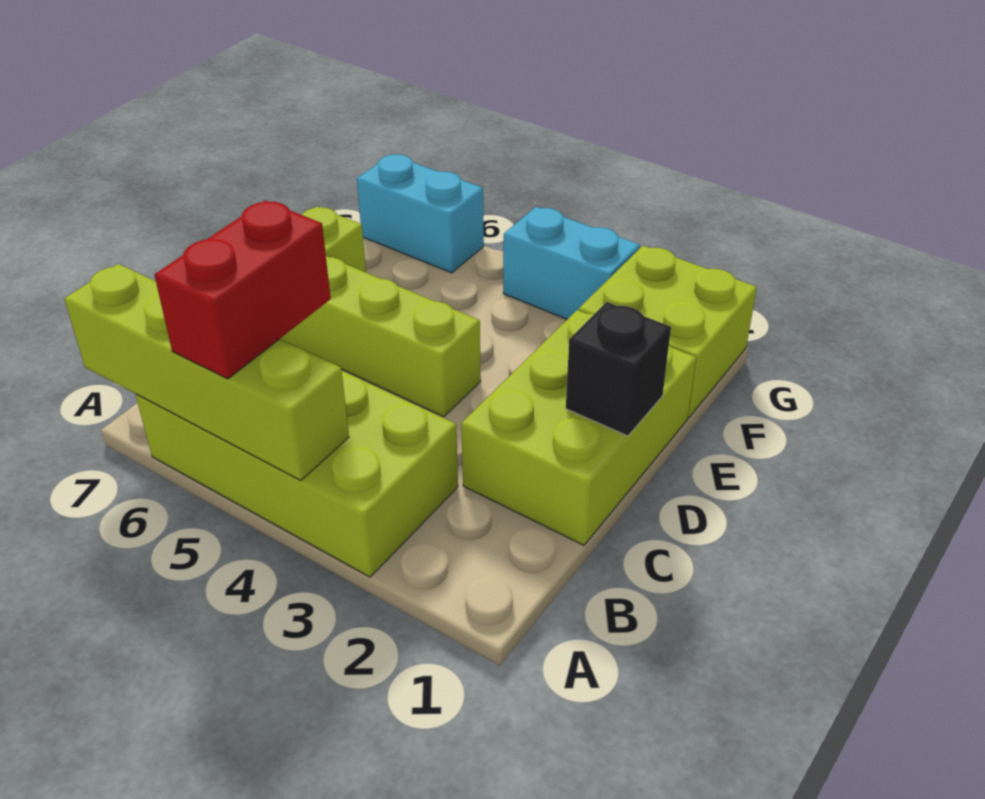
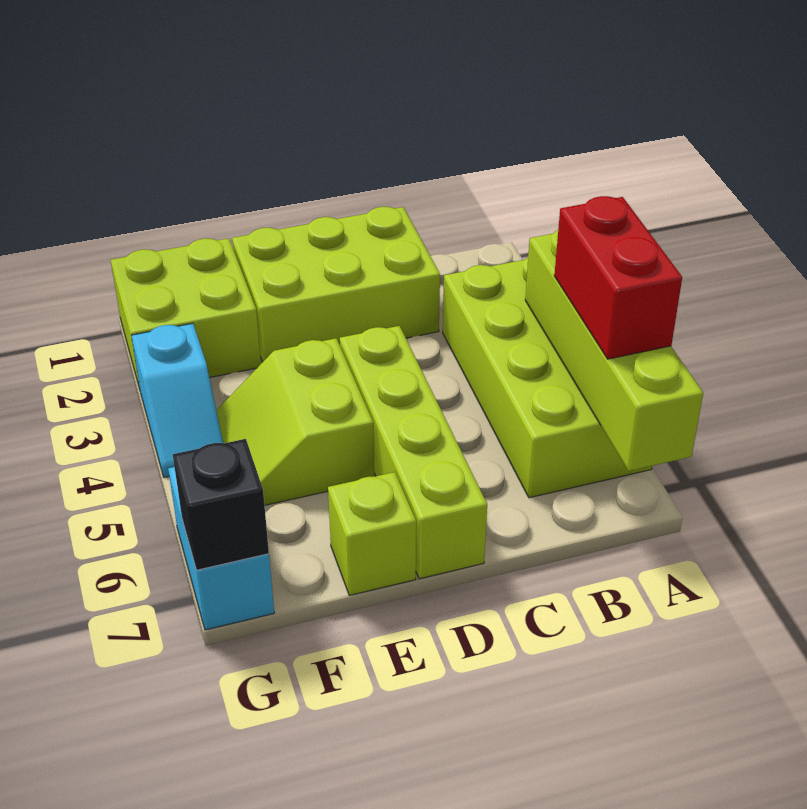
red 1x2 brick [154,200,331,379] -> red 1x2 brick turned to [554,196,682,359]
black 1x1 brick [566,302,671,436] -> black 1x1 brick moved to [173,439,269,570]
none -> lime 2x2 slope [216,338,374,505]
cyan 1x2 brick [503,207,640,319] -> cyan 1x2 slope [131,323,223,477]

